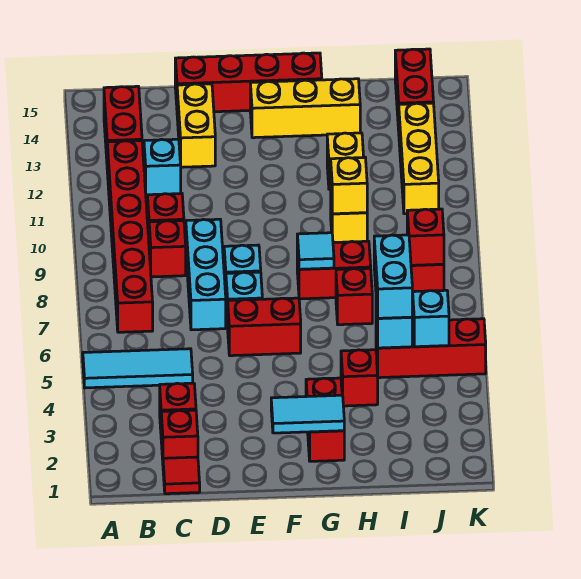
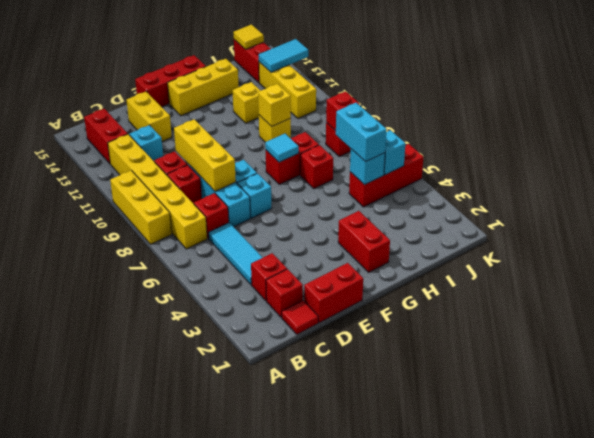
cyan 1x3 tile [83,349,193,388] -> cyan 1x3 tile turned to [209,223,263,285]
none -> yellow 1x3 brick [110,170,172,244]
red 1x6 brick [107,141,153,332] -> yellow 1x6 brick [108,134,207,249]
none -> yellow 1x3 brick [174,119,236,191]
red 1x4 brick [175,53,322,112] -> red 1x3 brick [135,55,206,107]
red 1x2 brick [228,298,301,356] -> red 1x2 brick moved to [304,263,363,323]
cyan 1x2 tile [271,395,344,433] -> cyan 1x2 tile moved to [259,39,308,72]
red 1x1 brick [341,350,378,406] -> red 1x1 brick moved to [194,193,229,238]
none -> yellow 1x1 tile [233,25,264,49]

